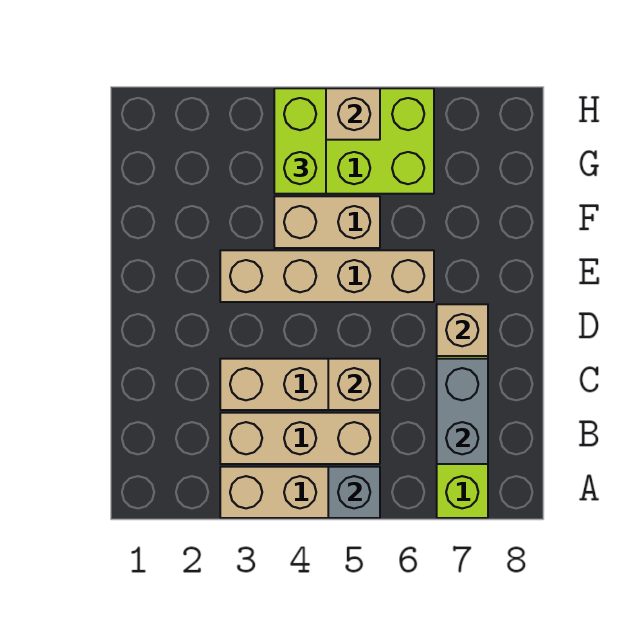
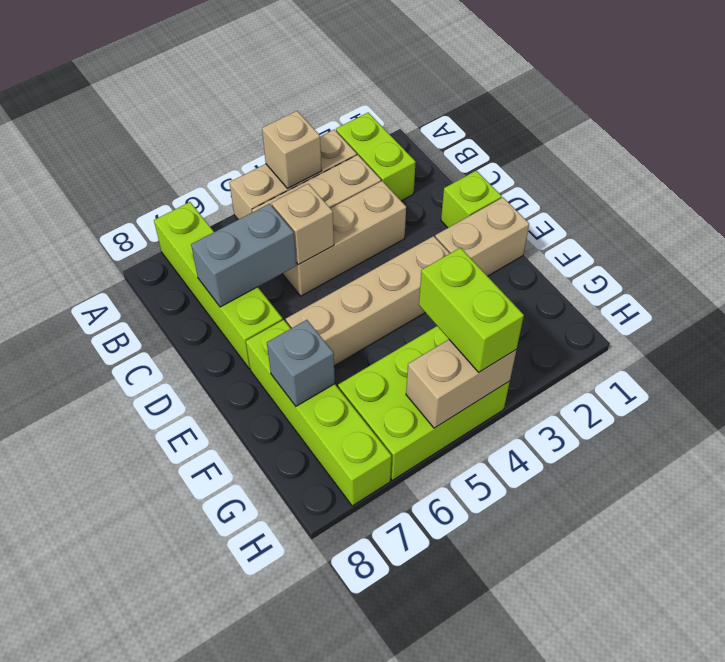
none -> lime 1x2 brick [336,113,416,201]
grey 1x1 brick [328,467,380,518] -> grey 1x1 brick moved to [267,320,335,406]
grey 1x2 brick [437,359,488,464] -> grey 1x2 brick turned to [191,204,296,307]
none -> lime 1x1 brick [441,171,502,228]
tan 1x1 brick [437,304,488,356] -> tan 1x1 brick moved to [262,111,322,188]
none -> lime 1x4 brick [246,320,391,506]
tan 1x2 brick [274,196,380,248] -> tan 1x2 brick moved to [435,198,529,276]

